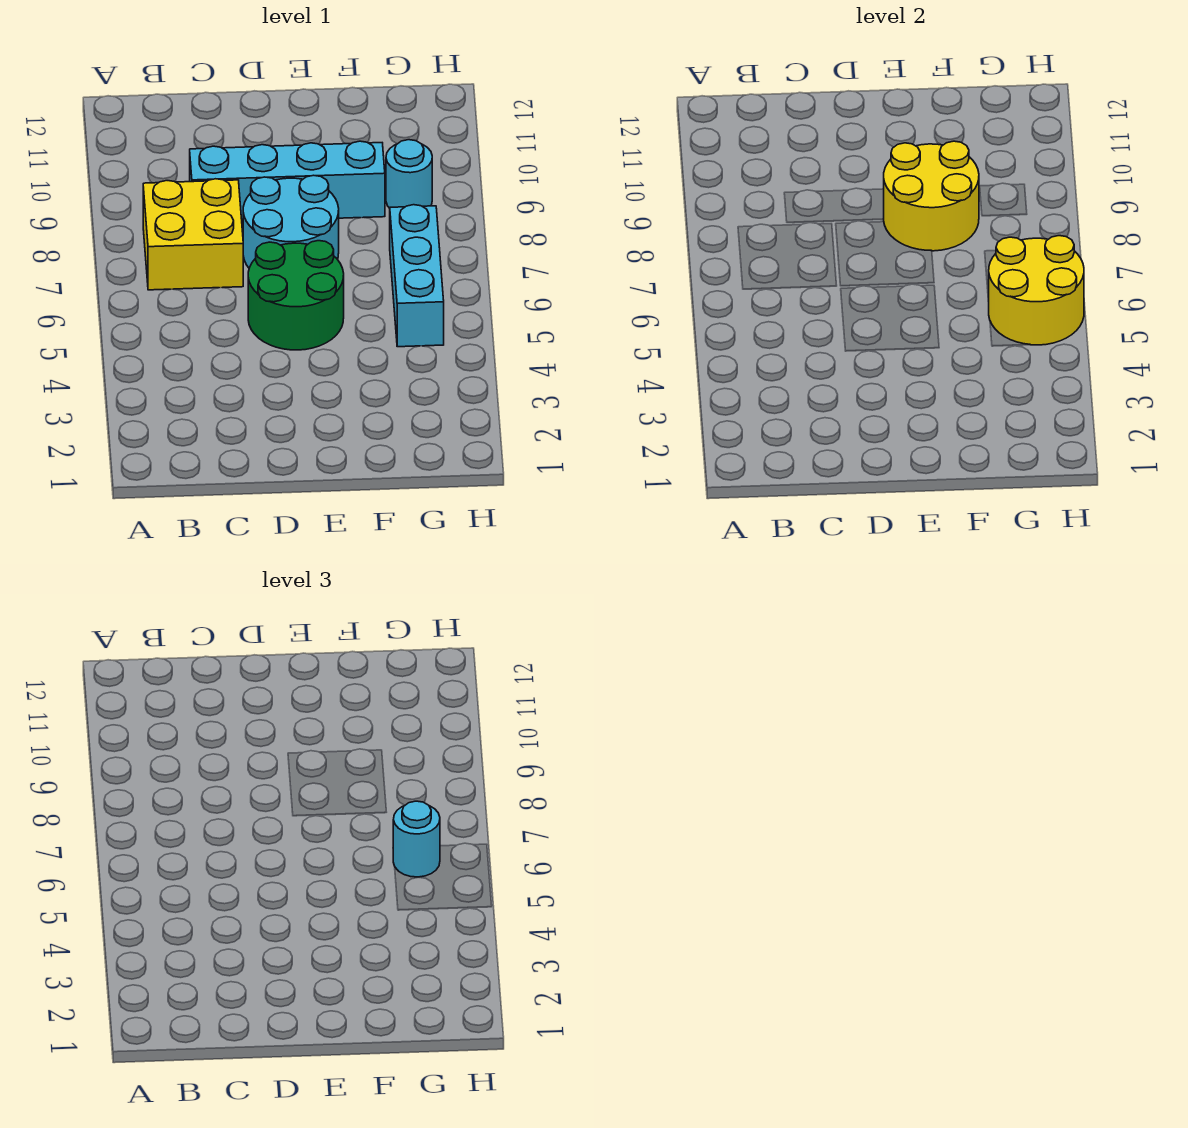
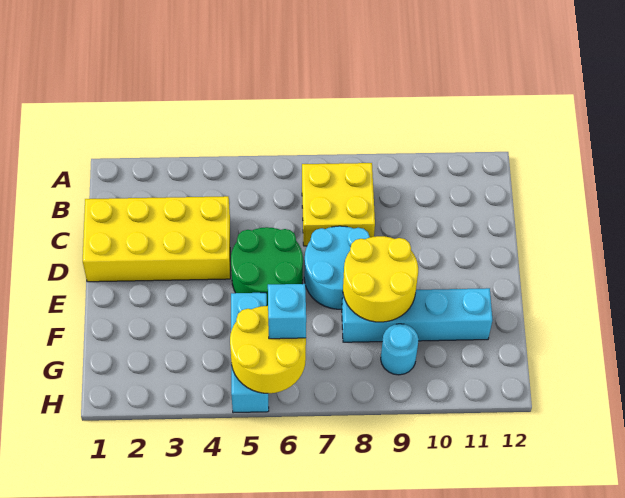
none -> yellow 2x4 brick [83,196,230,282]
cyan 1x4 brick [190,141,385,222] -> cyan 1x4 brick turned to [342,288,492,342]
cyan 1x3 brick [390,205,444,347] -> cyan 1x3 brick turned to [231,293,269,413]
cyan 1x1 round brick [393,801,440,877] -> cyan 1x1 brick [268,284,306,339]

